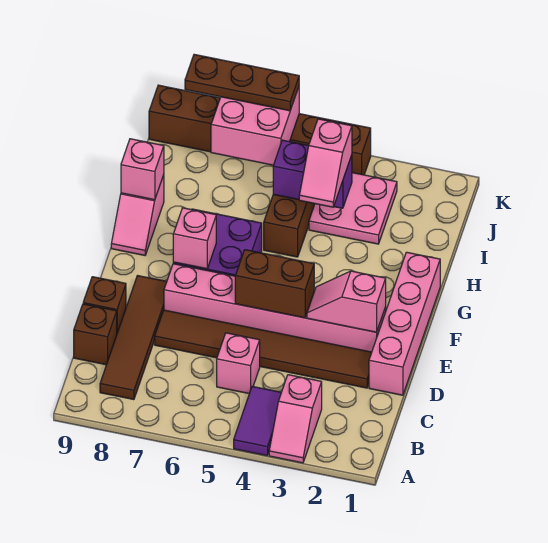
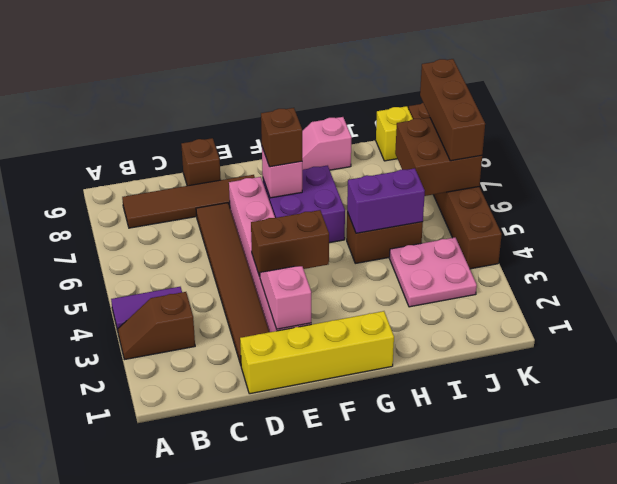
pink 1x2 slope [269,375,322,463] -> brown 1x2 slope [118,292,195,360]
pink 1x1 brick [217,333,260,393] -> none
brown 1x1 brick [74,304,117,365] -> brown 1x1 brick moved to [261,108,302,167]
pink 1x4 brick [369,252,440,395] -> yellow 1x4 brick [240,311,394,394]
brown 1x2 brick [235,250,314,318] -> brown 1x2 brick turned to [251,210,329,277]
pink 1x2 slope [299,119,352,207] -> none
pink 1x1 brick [121,139,164,200] -> none
purple 1x2 brick [273,140,352,208] -> purple 1x2 brick turned to [347,168,425,233]
pink 2x2 brick [211,87,299,165] -> brown 2x2 brick [395,118,482,196]
none -> yellow 1x1 brick [376,106,413,161]
brown 1x3 plate [185,54,299,111] -> brown 1x3 brick [420,59,485,161]

